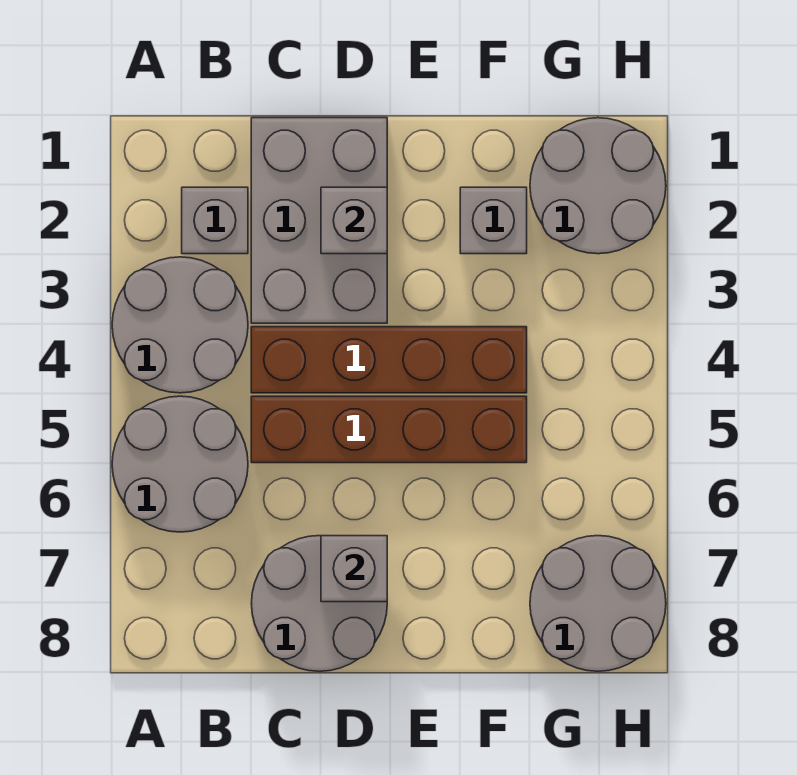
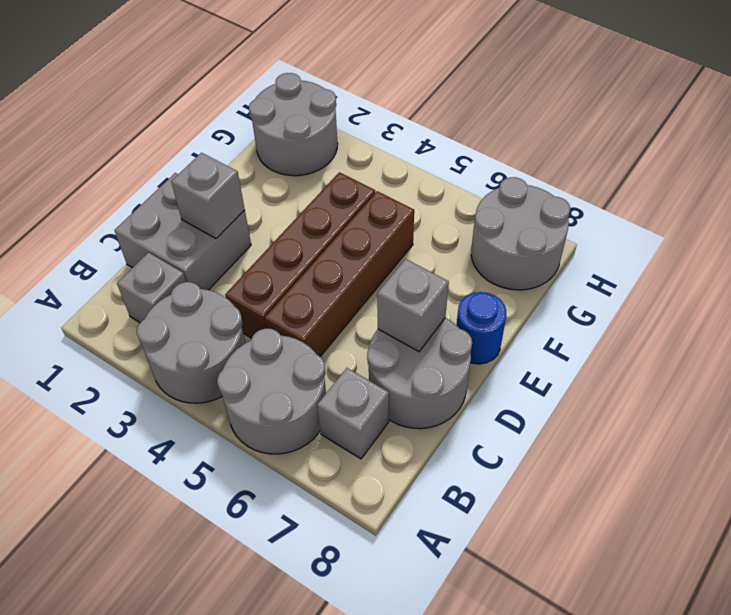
grey 2x3 brick [251,118,387,323] -> grey 2x2 brick [115,173,251,290]
none -> blue 1x1 round brick [456,292,506,364]
grey 1x1 brick [460,187,527,254] -> grey 1x1 brick moved to [317,368,389,459]

